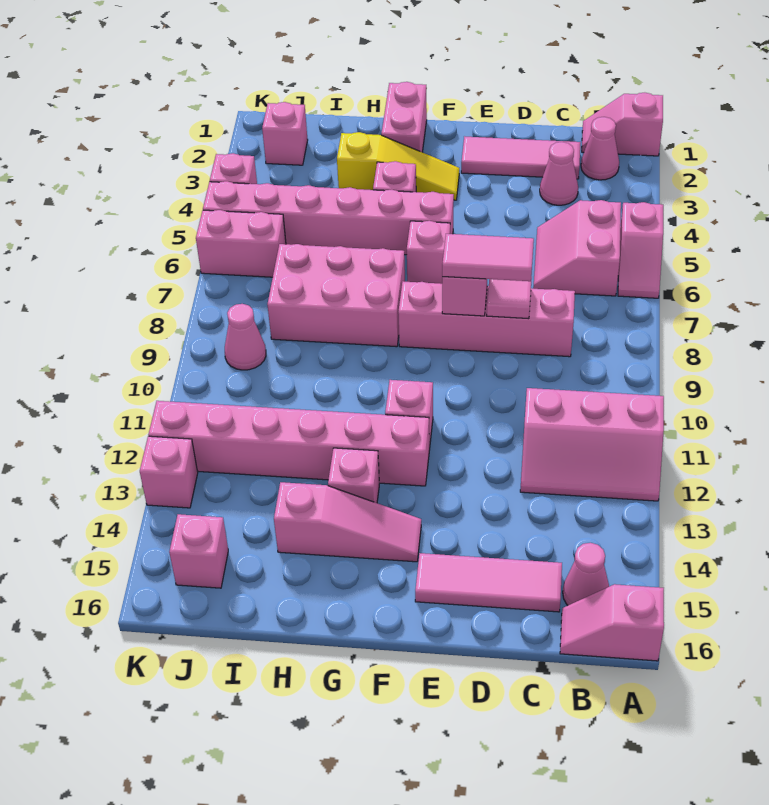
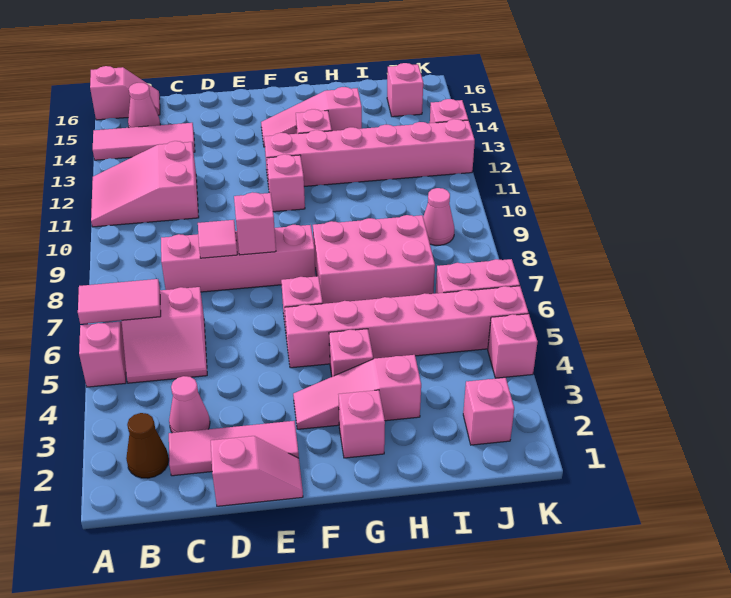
pink 1x2 slope [582,93,663,156] -> pink 1x2 slope moved to [211,436,303,506]
pink 2x3 slope [520,388,664,501] -> pink 2x3 slope turned to [91,141,199,227]
pink 1x1 cone [581,117,619,180] -> brown 1x1 cone [126,413,169,478]
pink 2x2 slope [533,200,621,296] -> pink 2x2 slope turned to [122,287,207,383]
pink 1x3 tile [415,553,562,612] -> pink 1x3 tile moved to [93,123,195,160]
pink 1x2 tile [442,234,534,281] -> pink 1x2 tile moved to [78,279,161,324]
yellow 1x3 slope [337,132,459,200] -> pink 1x3 slope [293,355,421,429]
pink 1x2 brick [381,82,427,152] -> pink 1x1 brick [339,390,385,458]

